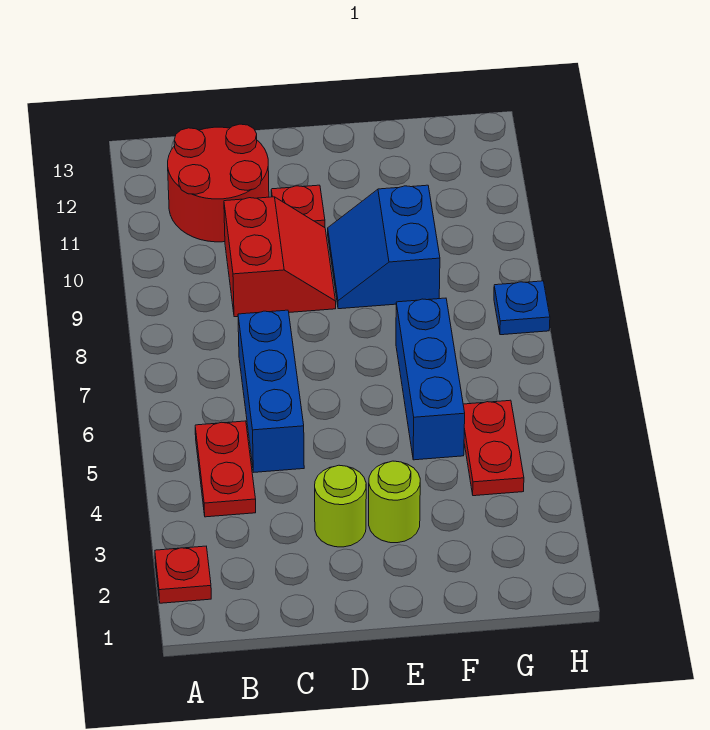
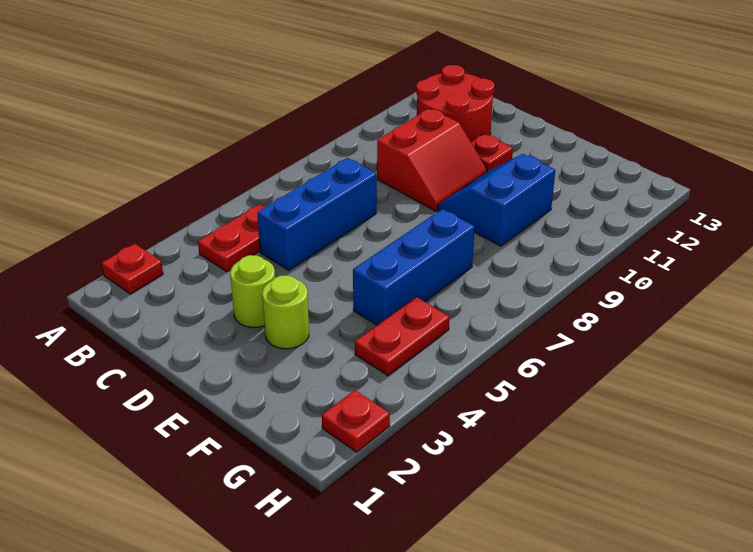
none -> red 1x1 plate [322,390,390,452]
blue 1x1 plate [494,281,550,335] -> none

